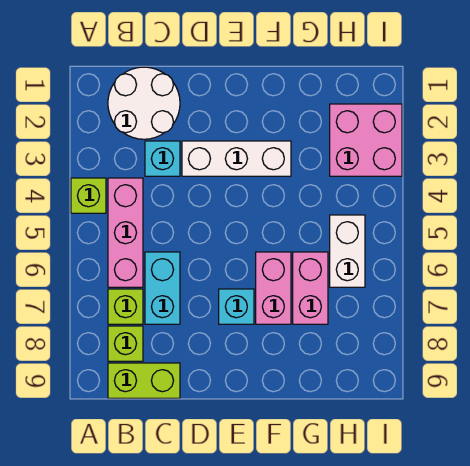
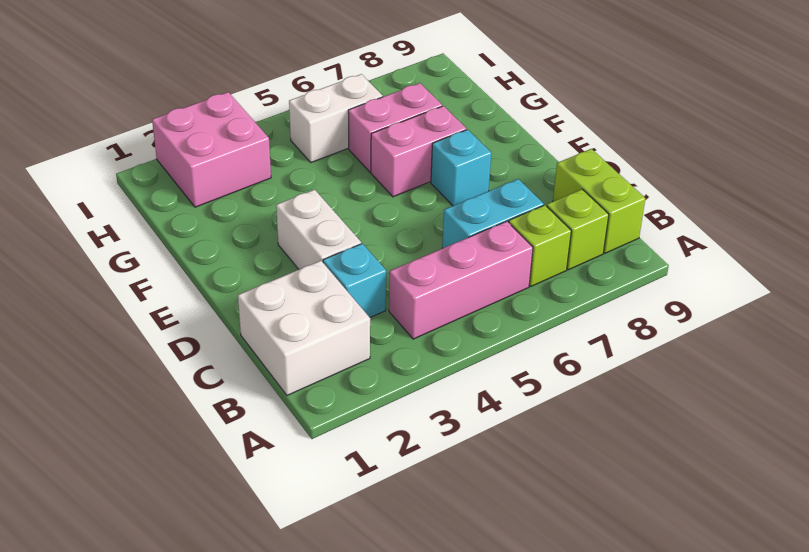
lime 1x1 brick [71,178,106,213] -> none
white 2x2 round brick [108,67,180,139] -> white 2x2 brick [238,261,370,395]
white 1x3 brick [182,141,291,176] -> white 1x2 brick [276,190,361,269]

